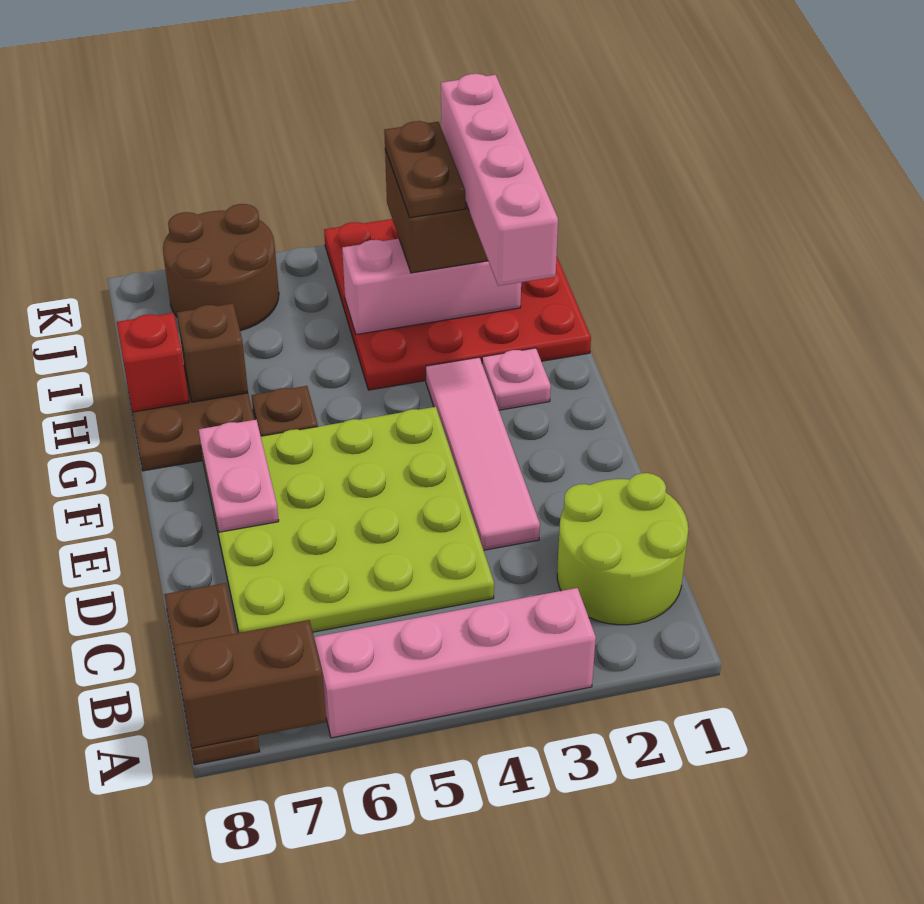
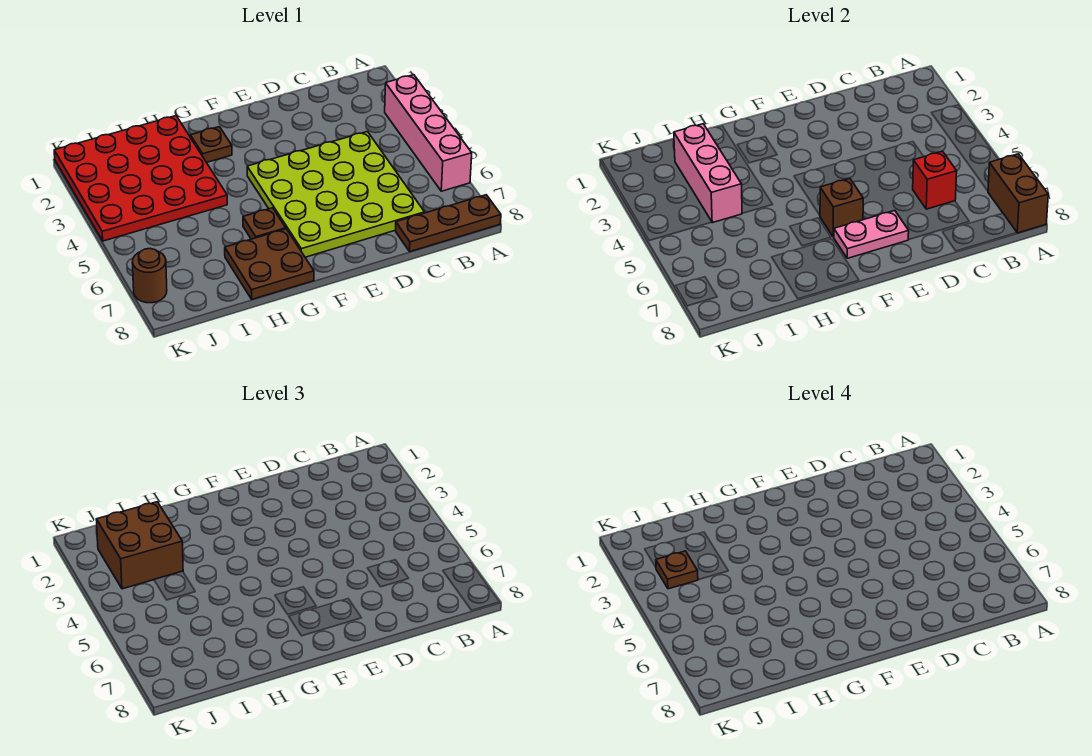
lime 2x2 round brick [557,473,688,625] -> none
pink 1x4 tile [426,357,540,550] -> none
pink 1x1 plate [482,348,551,410] -> brown 1x1 plate [190,127,232,162]
pink 1x4 brick [441,74,558,286] -> none
brown 1x1 brick [177,304,248,402] -> brown 1x1 brick moved to [820,178,863,237]
red 1x1 brick [117,313,189,412] -> red 1x1 brick moved to [913,151,957,209]
brown 1x2 plate [384,121,465,218] -> brown 1x1 plate [656,551,698,589]
brown 2x2 round brick [163,204,279,331] -> brown 1x1 round brick [132,248,167,303]

